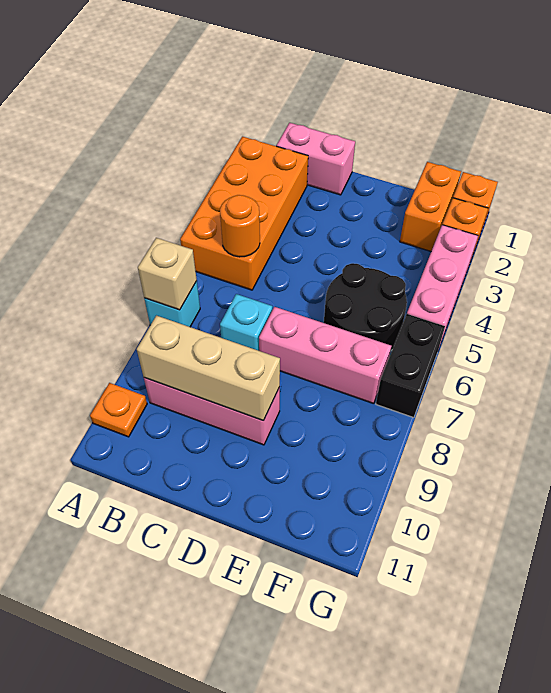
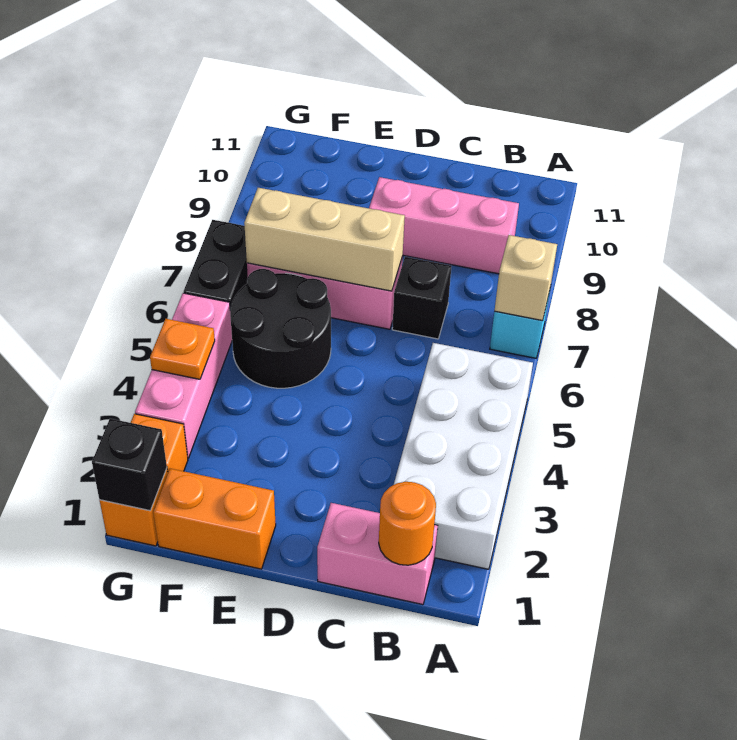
orange 2x4 brick [180,137,308,290] -> white 2x4 brick [394,343,533,569]
orange 1x1 plate [90,383,147,437] -> orange 1x1 plate moved to [150,319,215,379]
orange 1x1 round brick [220,195,260,257] -> orange 1x1 round brick moved to [379,482,436,565]
tan 1x3 brick [137,316,280,420] -> tan 1x3 brick moved to [244,188,405,291]
cyan 1x1 brick [220,294,272,351] -> black 1x1 brick [392,257,451,339]
orange 1x2 brick [400,162,461,251] -> orange 1x2 brick turned to [153,469,276,569]
none -> black 1x1 brick [92,419,167,510]

